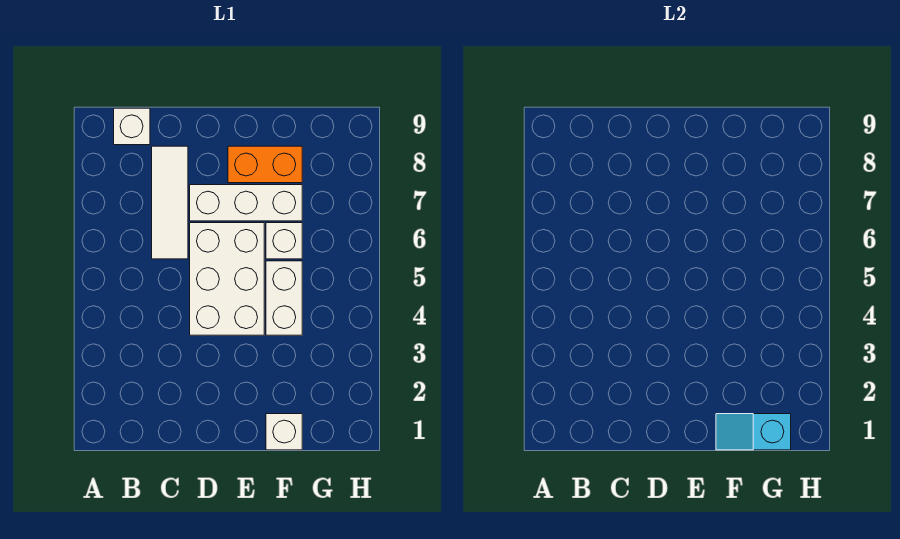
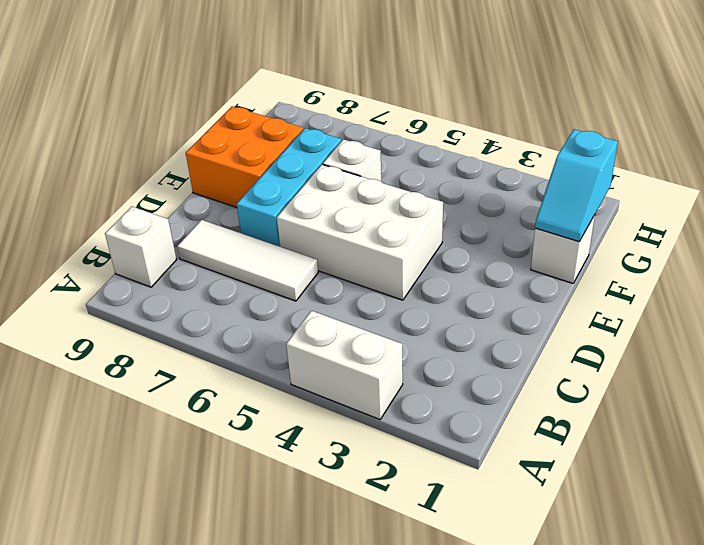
white 1x3 brick [190,185,302,221] -> cyan 1x3 brick [237,128,341,247]
orange 1x2 brick [228,146,302,183] -> orange 2x2 brick [186,106,303,208]
white 1x2 brick [266,261,302,335] -> white 1x2 brick moved to [286,311,403,419]

